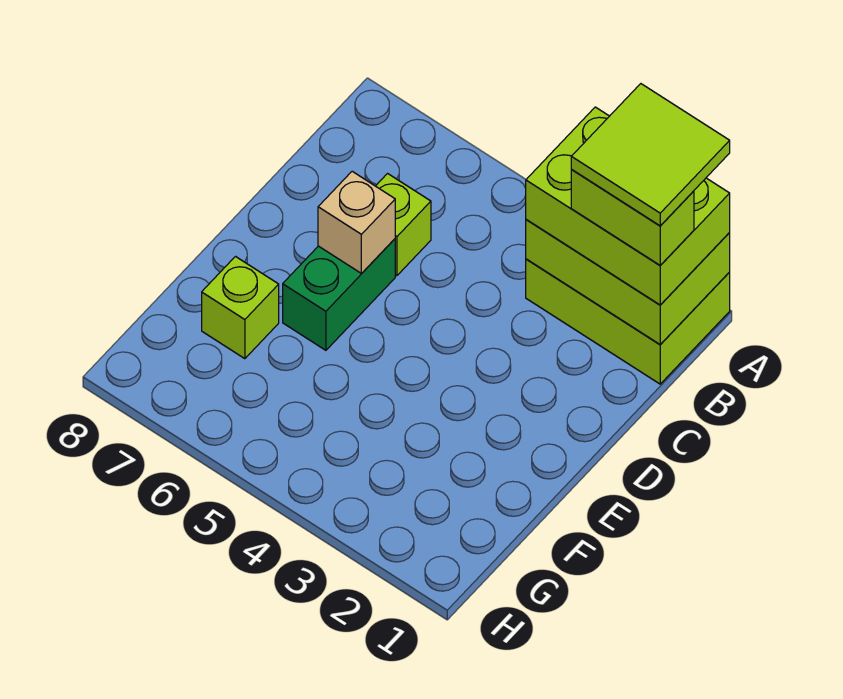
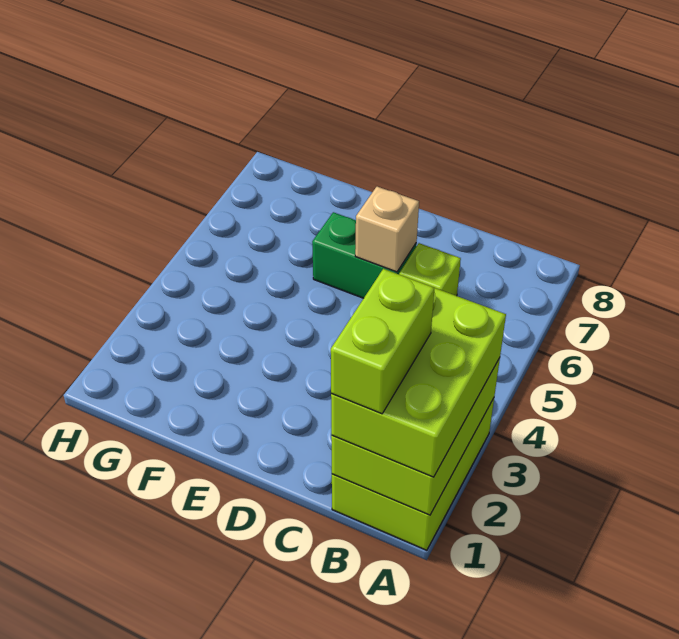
lime 2x2 tile [571,84,730,226] -> none
lime 1x1 brick [202,257,279,359] -> none

